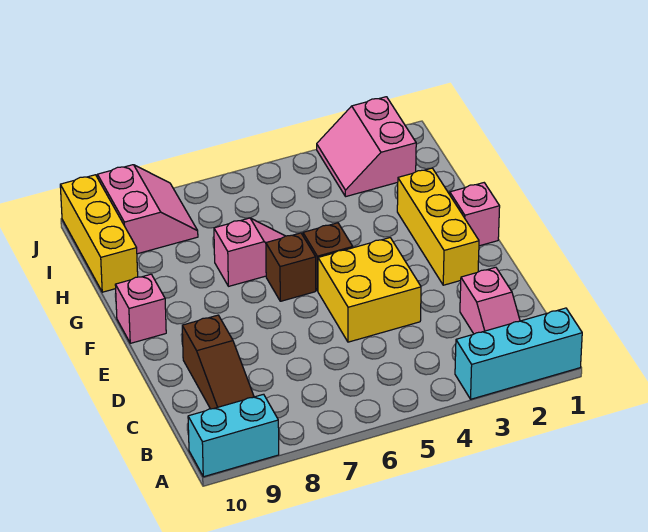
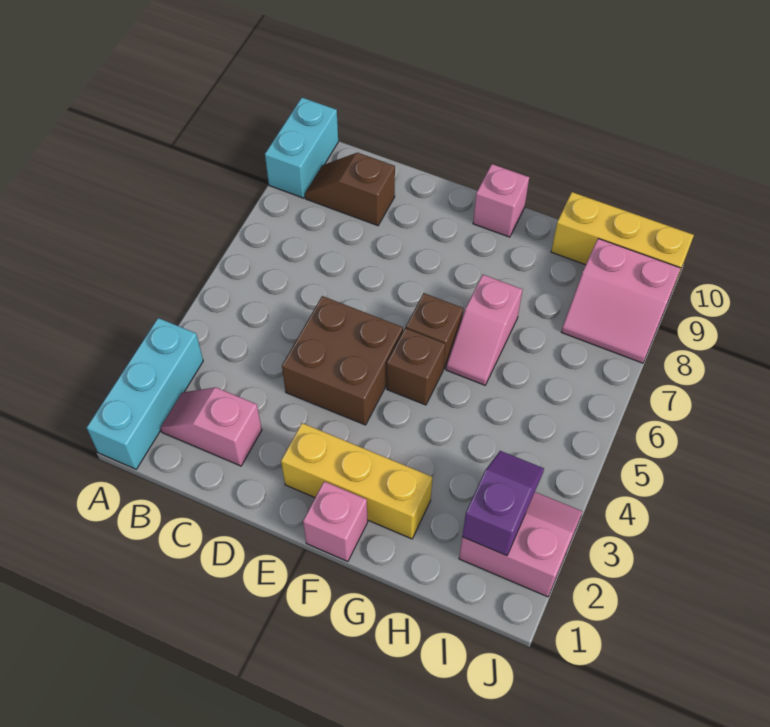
brown 1x3 slope [182,315,254,409] -> brown 1x2 slope [305,153,395,226]
yellow 2x2 brick [318,238,421,342] -> brown 2x2 brick [282,296,403,425]
none -> purple 1x2 slope [462,451,544,556]

